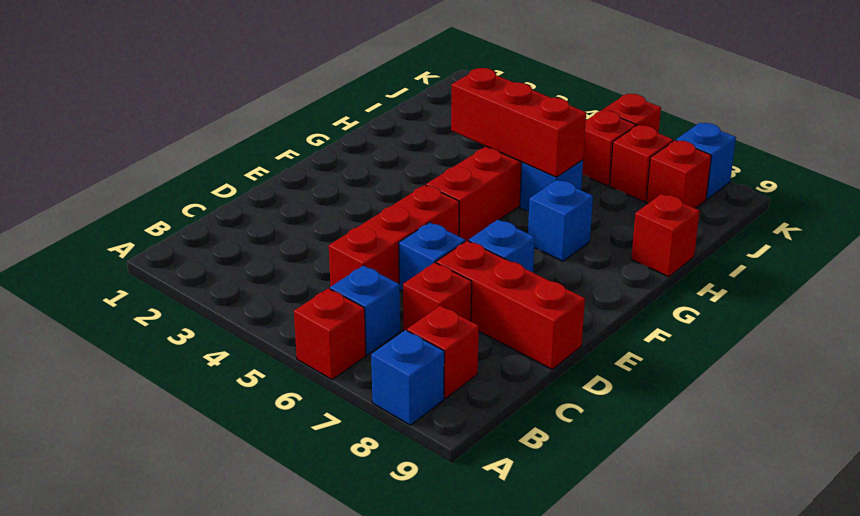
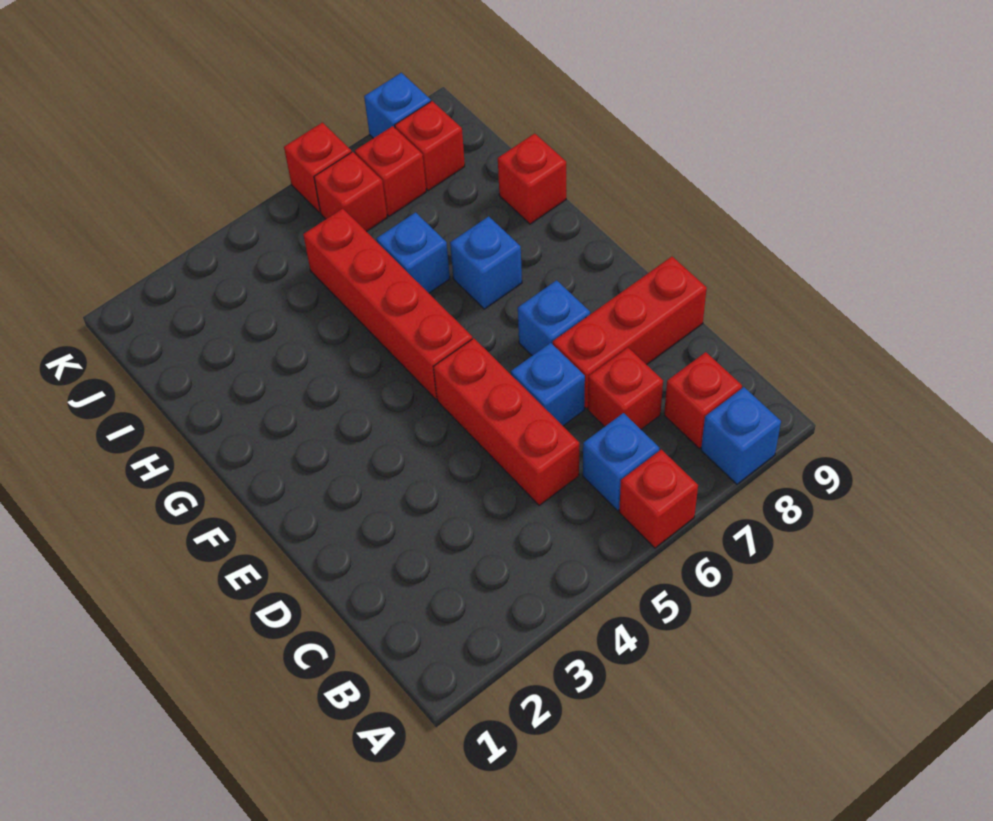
red 1x3 brick [451,68,586,177] -> none

